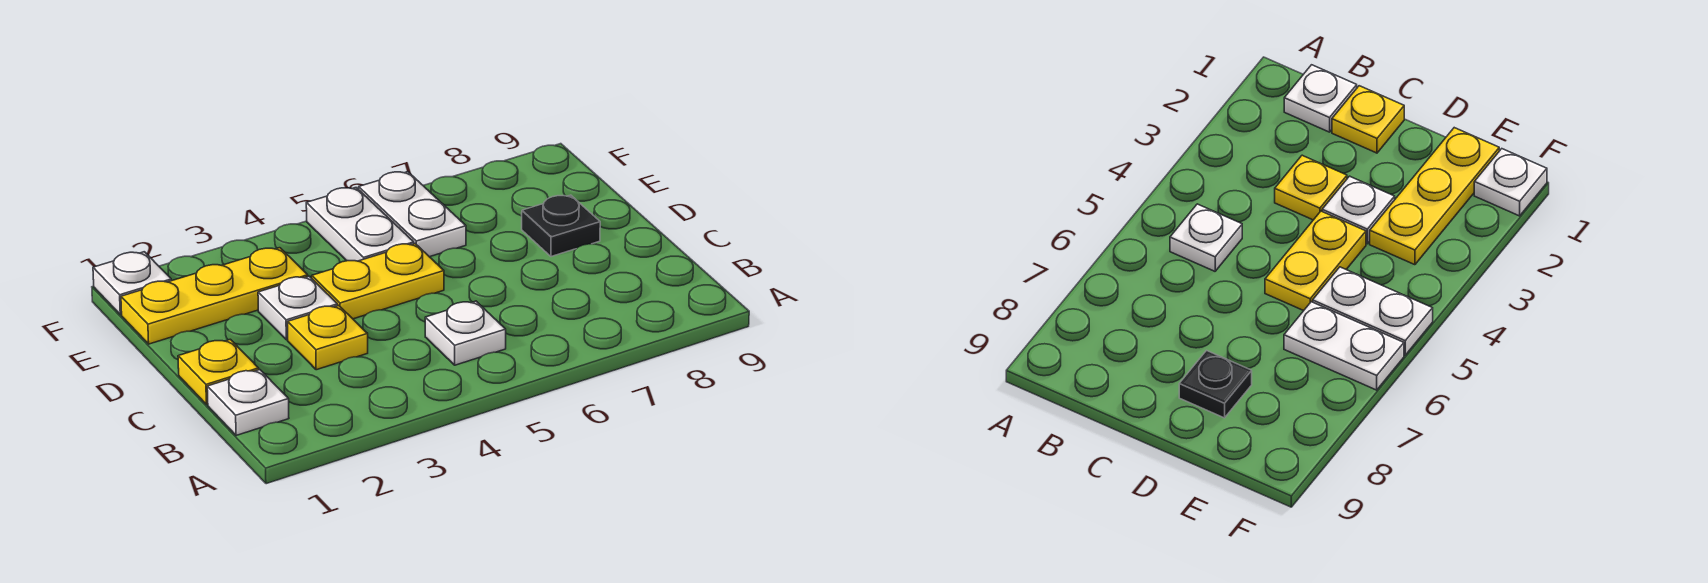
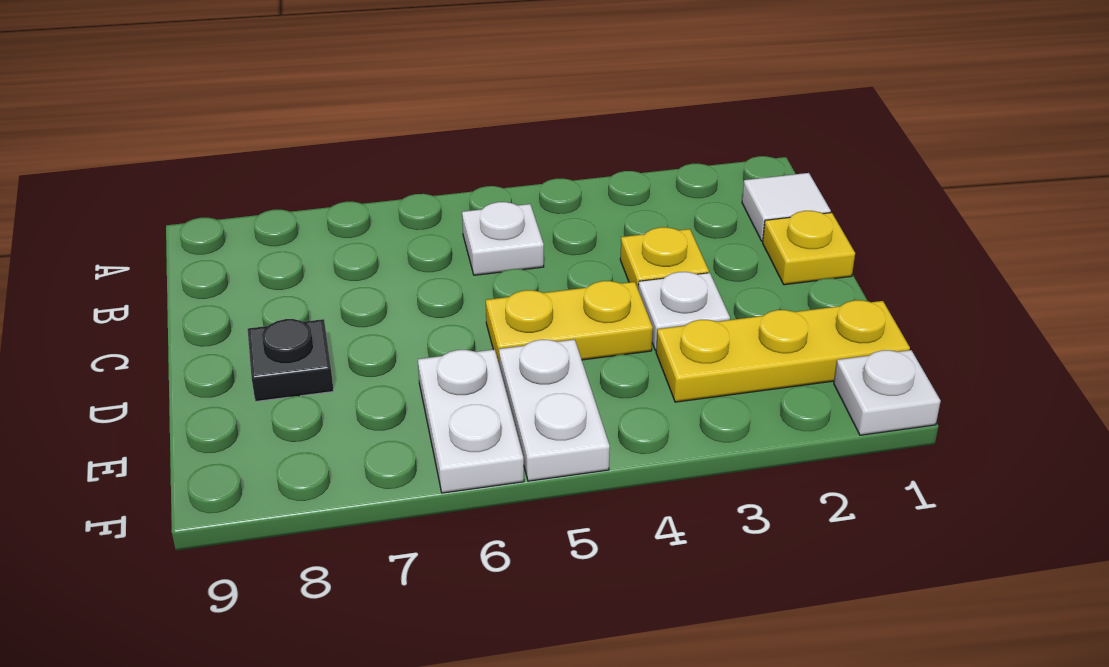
white 1x1 plate [207,370,289,435] -> white 1x1 tile [742,173,831,241]

